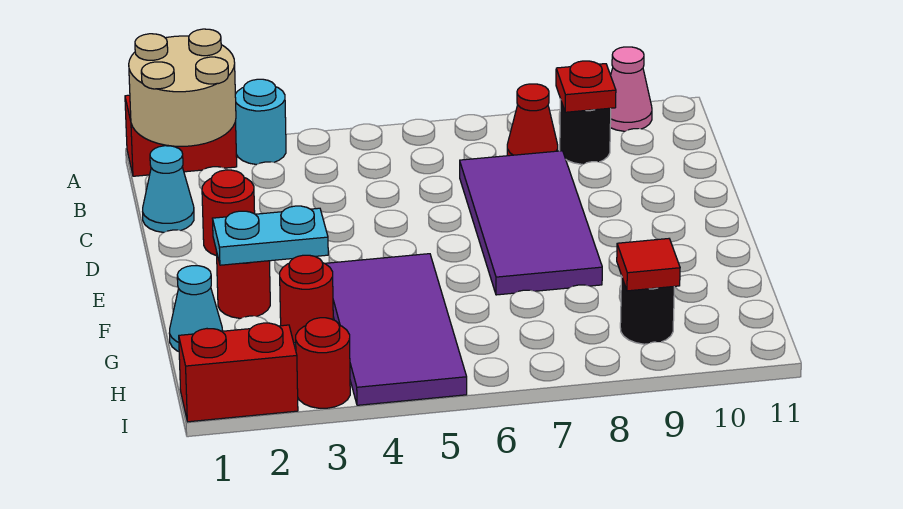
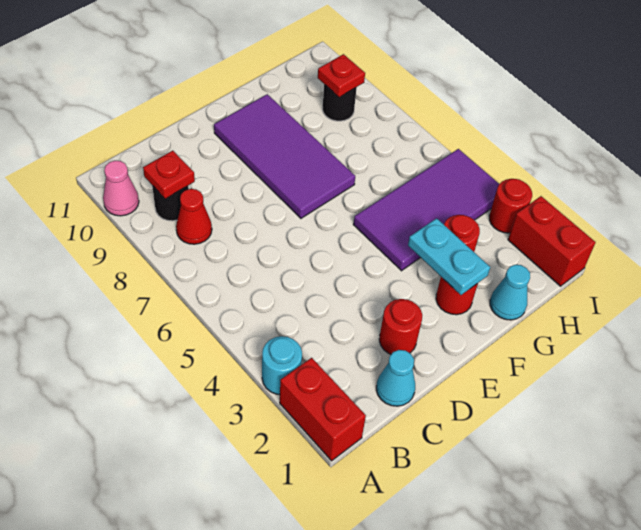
tan 2x2 round brick [129,29,236,146] -> none
purple 2x4 tile [460,151,602,295] -> purple 2x4 tile turned to [214,94,355,218]
red 1x1 tile [617,239,680,291] -> red 1x1 plate [318,54,365,97]

